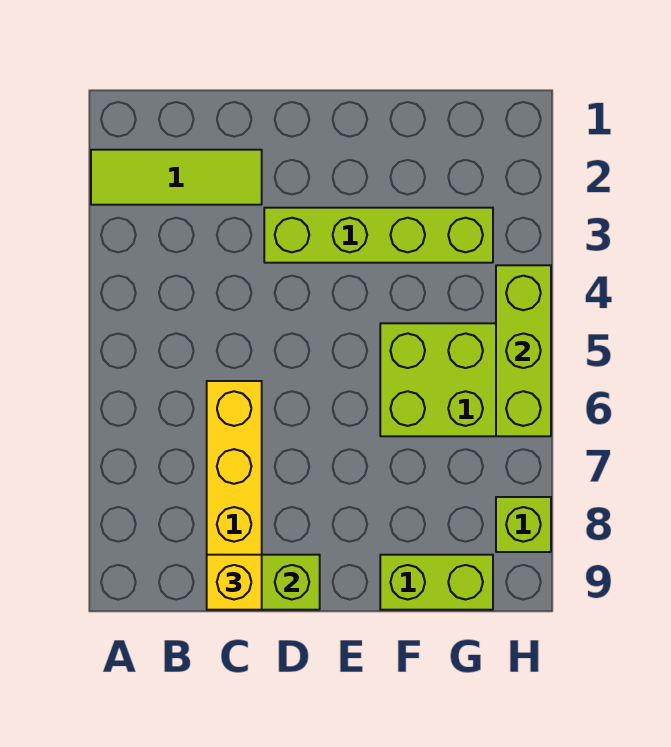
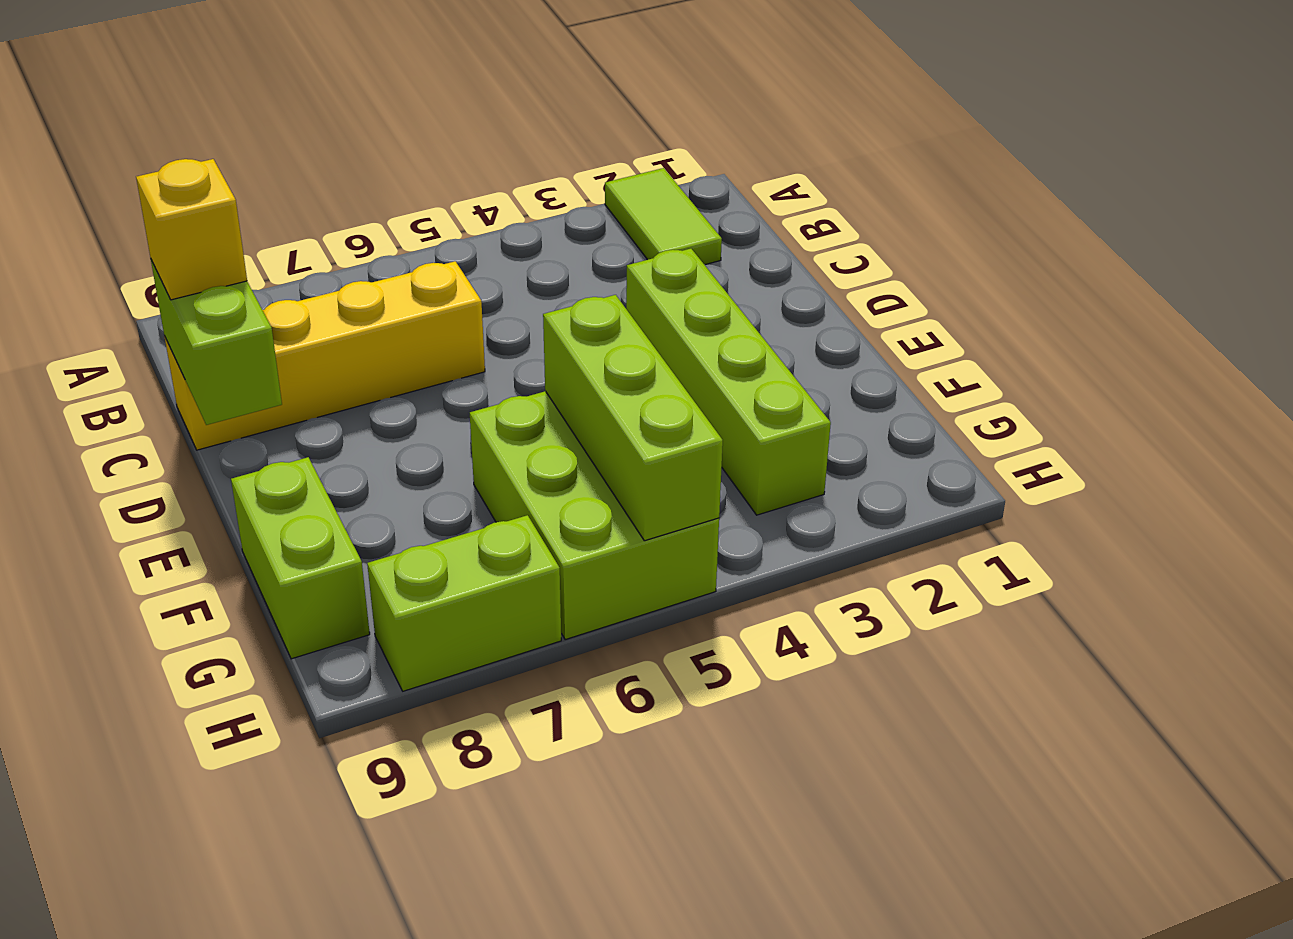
lime 1x3 tile [91,150,262,205] -> lime 1x2 tile [605,168,722,265]
lime 1x3 brick [496,265,551,436] -> lime 1x3 brick turned to [543,295,723,541]
lime 1x1 brick [496,497,551,552] -> lime 1x2 brick [367,515,561,691]

